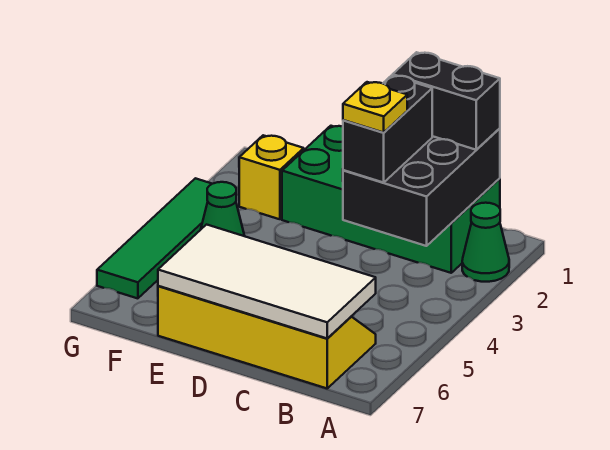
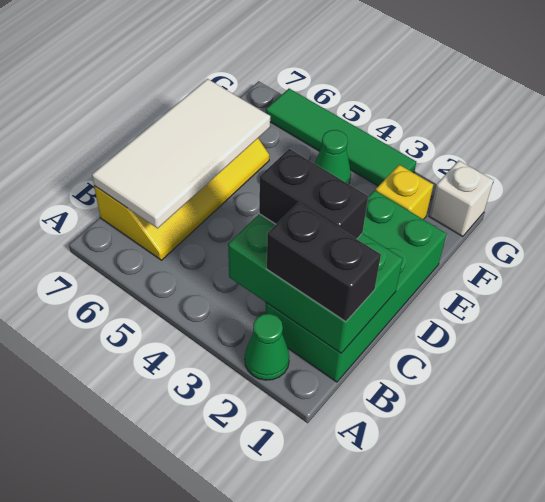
black 2x3 brick [343,128,500,246] -> green 2x3 brick [228,214,403,353]
black 1x2 brick [393,52,500,150] -> black 1x2 brick turned to [267,203,381,322]
yellow 1x1 plate [343,82,407,133] -> none
none -> white 1x1 brick [429,161,494,237]

